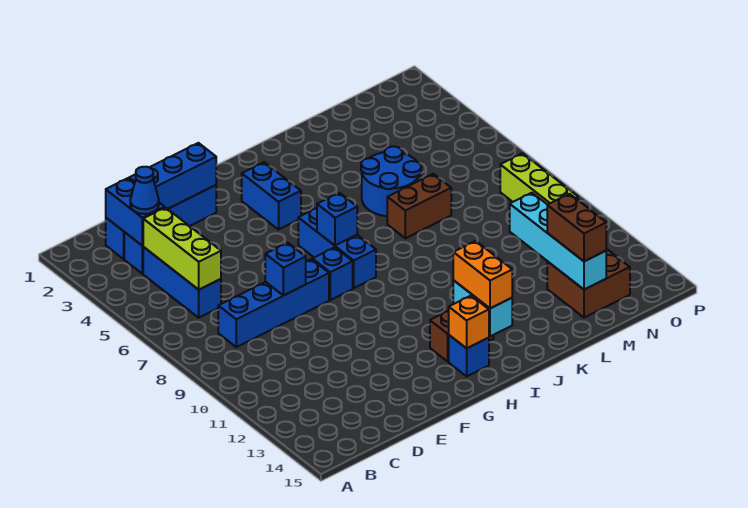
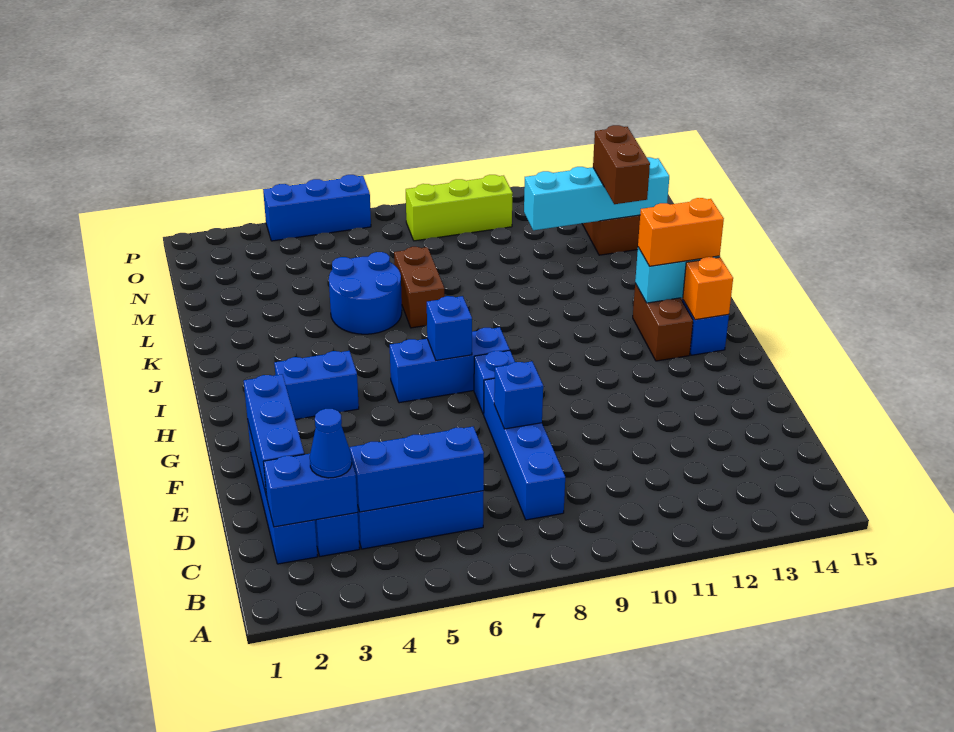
lime 1x3 brick [143,208,221,290] -> blue 1x3 brick [350,427,484,512]
brown 1x2 brick [547,194,606,261] -> brown 1x2 brick turned to [593,125,650,204]
none -> blue 1x3 brick [263,175,371,241]

